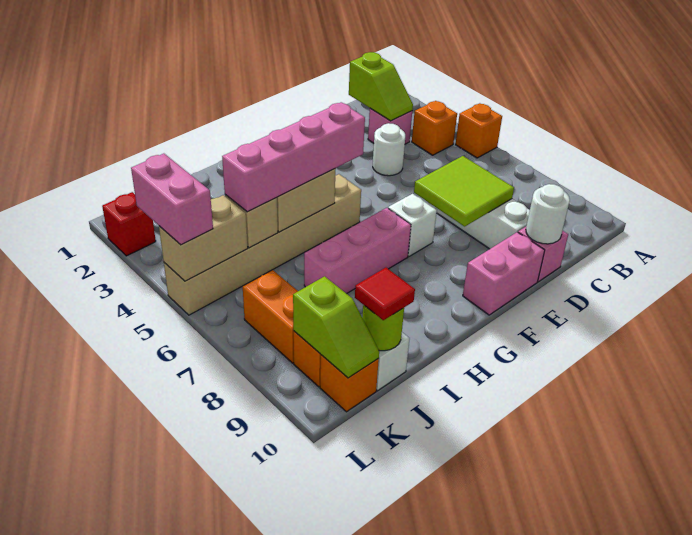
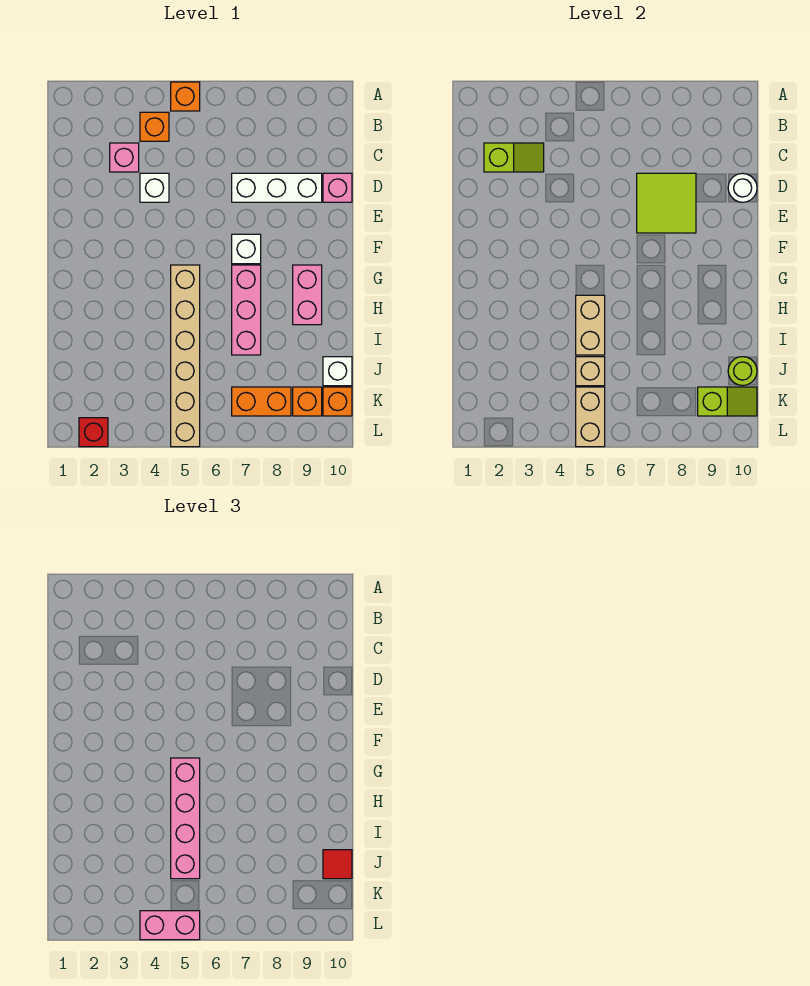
white 1x1 round brick [373,123,405,176] -> white 1x1 brick [140,173,169,202]
pink 1x2 brick [463,232,545,315] -> pink 1x2 brick moved to [293,265,322,325]

